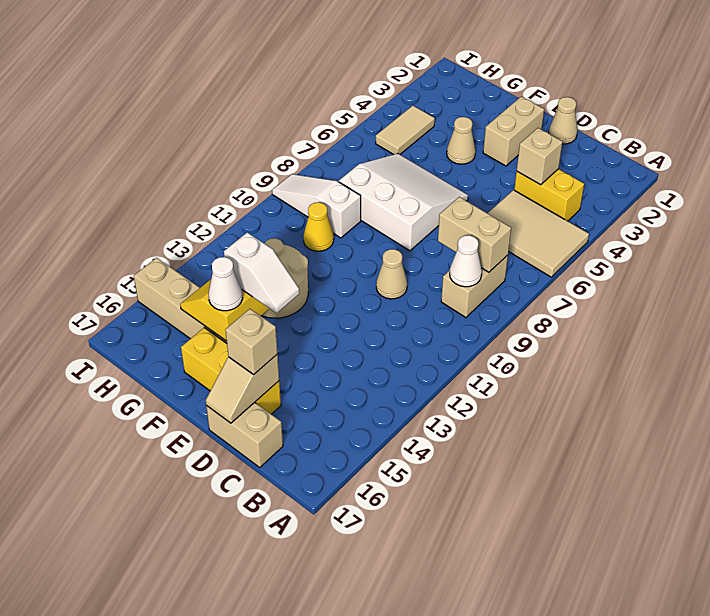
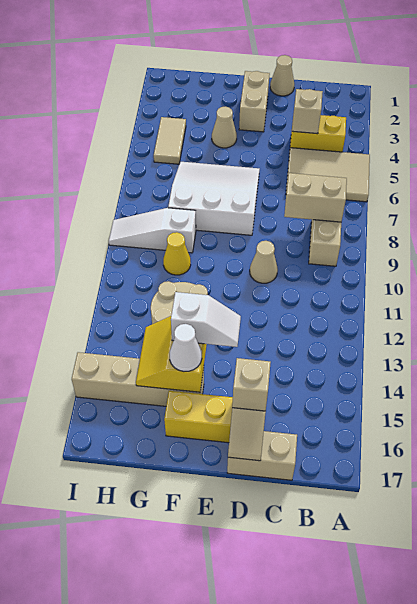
white 1x1 cone [450,235,482,287] -> none

